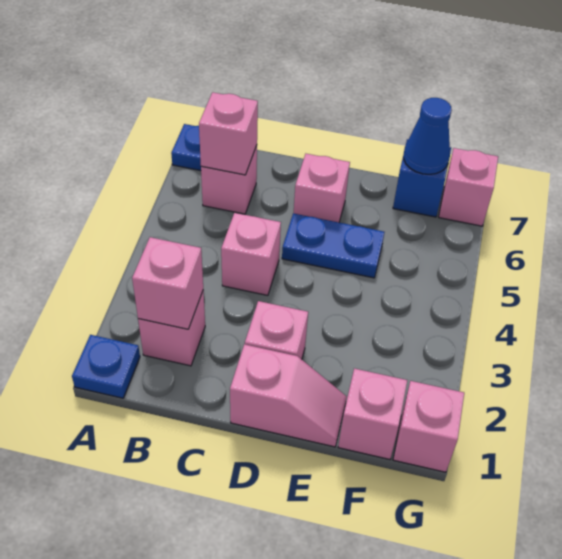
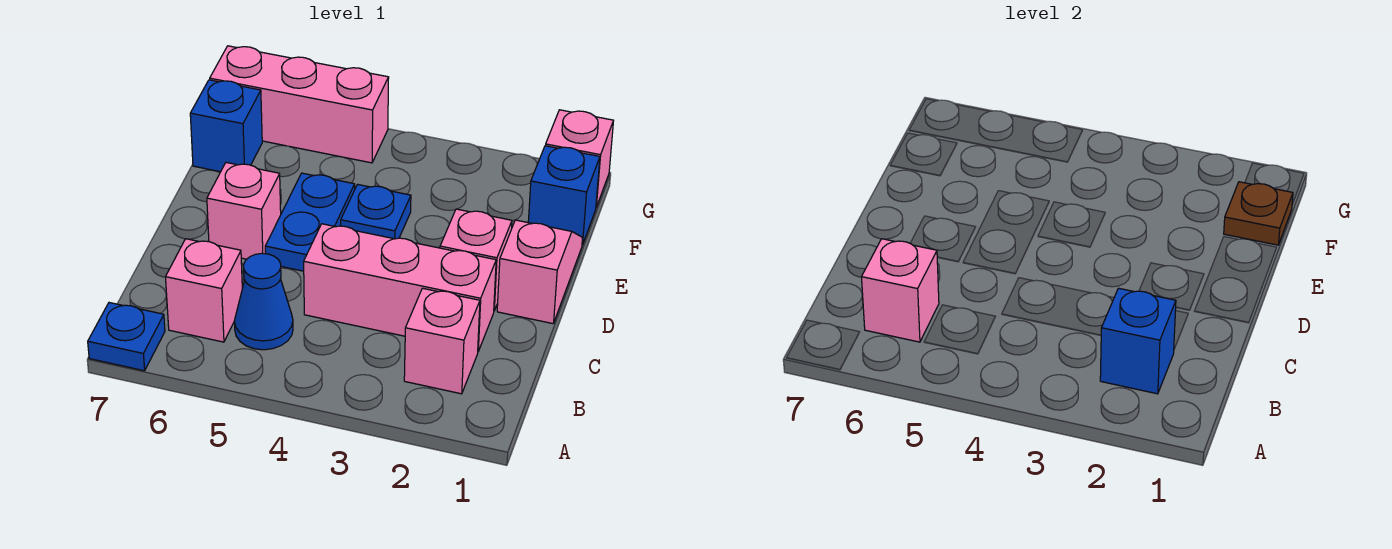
blue 1x1 plate [72,335,140,398] -> blue 1x1 plate moved to [341,184,411,239]
pink 1x1 brick [132,237,203,329] -> blue 1x1 brick [1100,288,1176,394]
pink 1x1 brick [221,213,281,295] -> pink 1x3 brick [304,224,496,351]
pink 1x1 brick [338,368,407,459] -> blue 1x1 brick [528,146,600,245]
none -> brown 1x1 plate [1224,182,1293,245]
blue 1x1 cone [404,98,452,174] -> blue 1x1 cone moved to [234,253,293,350]
pink 1x1 brick [439,148,498,226] -> pink 1x3 brick [210,46,389,163]

